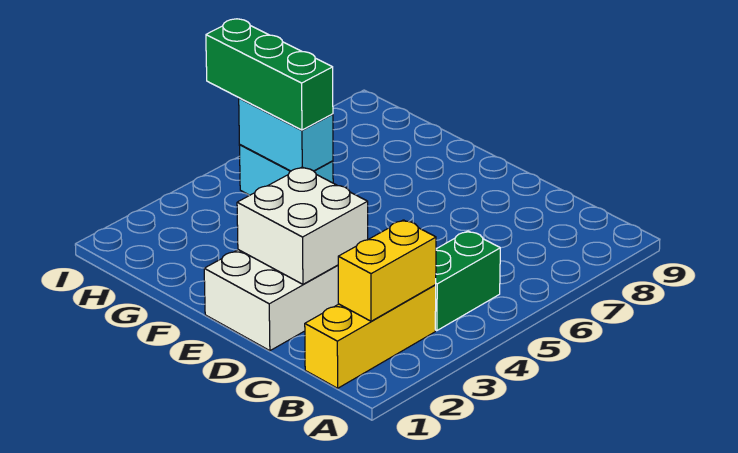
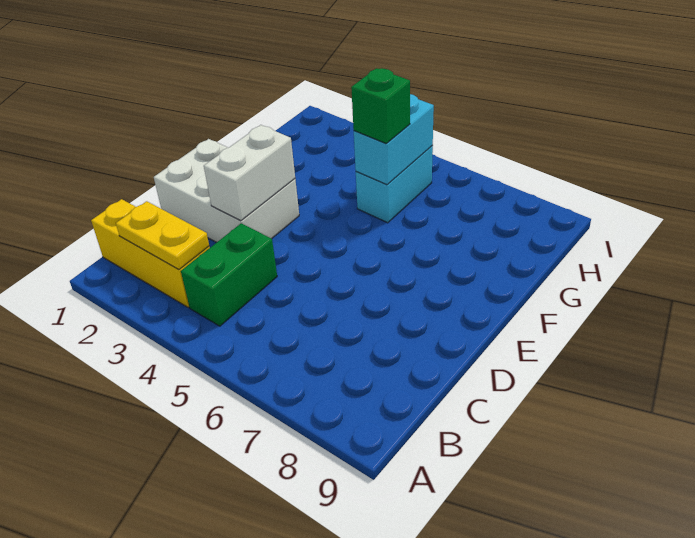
yellow 1x2 brick [338,220,436,321] -> yellow 1x2 plate [116,201,209,270]
green 1x2 brick [435,231,500,331] -> green 1x2 brick turned to [181,223,277,326]
white 2x2 brick [237,167,368,284] -> white 1x2 brick [204,125,295,221]
green 1x3 brick [206,19,333,130] -> green 1x1 brick [351,68,410,144]

